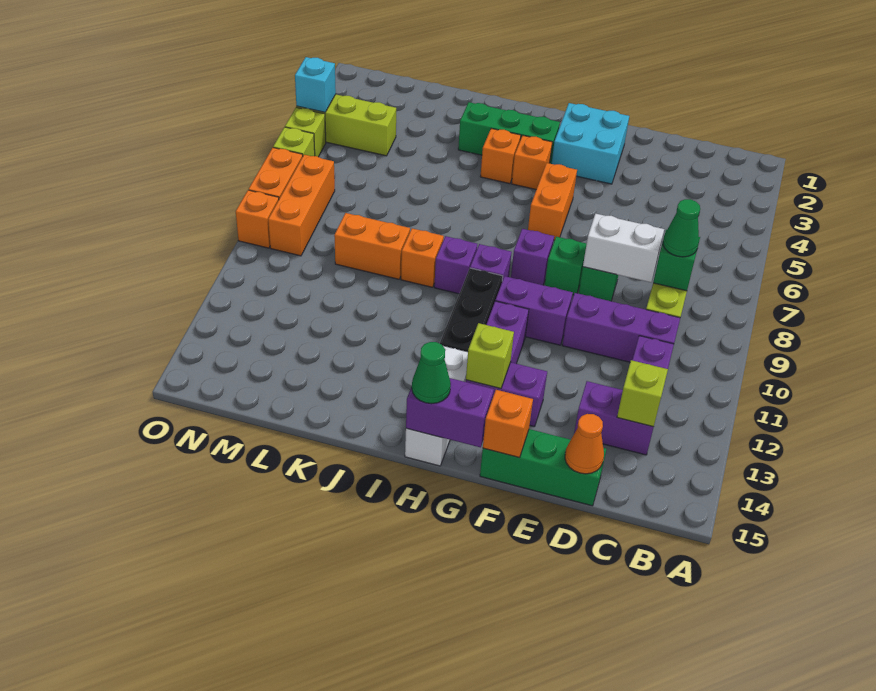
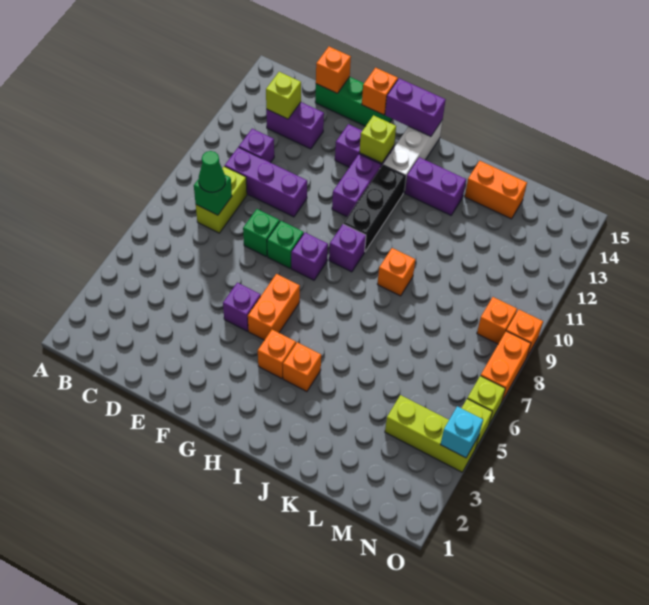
white 1x2 brick [583,214,664,282] -> none
orange 1x1 cone [565,414,604,474] -> orange 1x1 brick [316,47,351,93]
cyan 2x2 brick [552,103,629,184] -> none
purple 1x2 brick [495,276,573,345] -> purple 1x2 brick moved to [405,157,466,215]
green 1x3 brick [458,102,560,164] -> none
green 1x1 cone [412,342,451,404] -> none
purple 1x1 brick [434,236,477,294] -> purple 1x1 brick moved to [223,283,261,331]
orange 1x2 brick [334,213,410,279] -> orange 1x2 brick moved to [465,161,527,219]
orange 1x3 brick [268,155,335,256] -> orange 1x1 brick [477,297,517,344]

